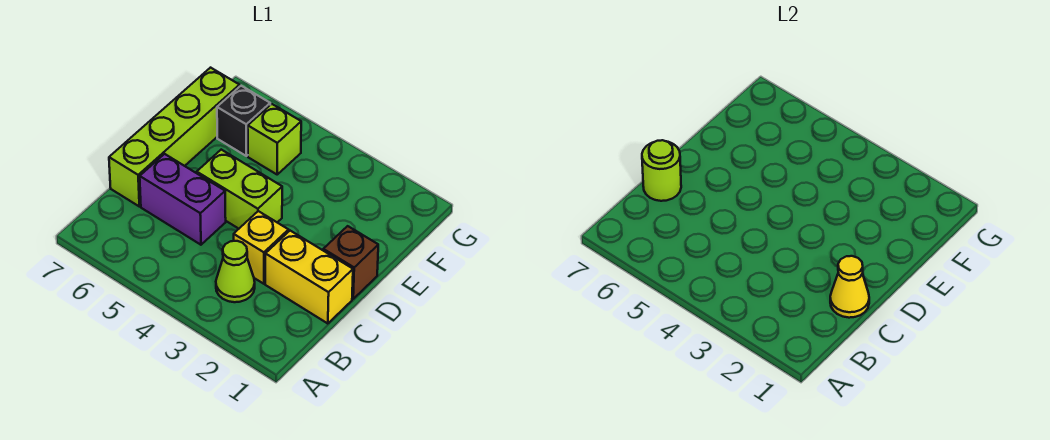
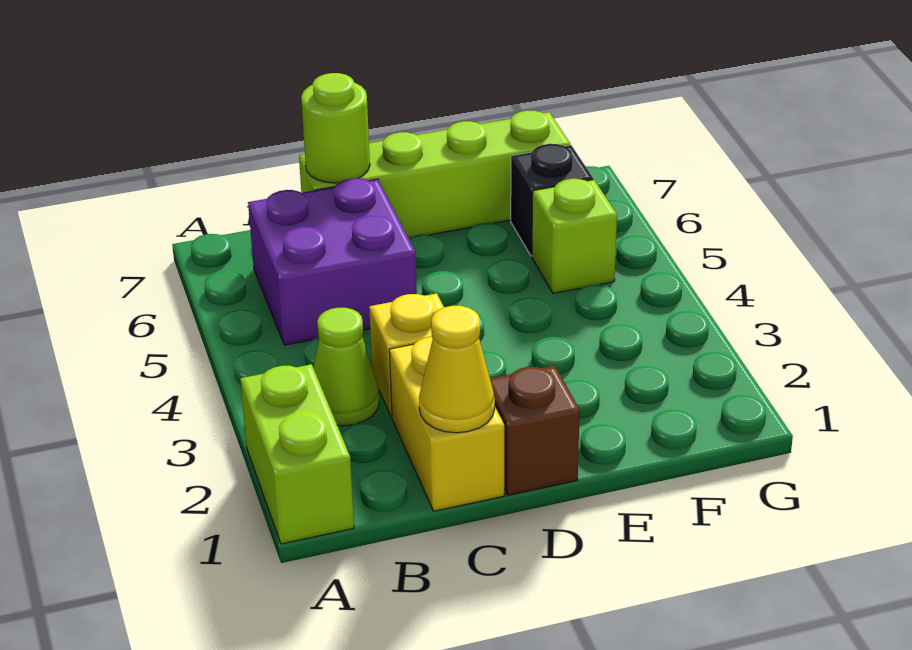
purple 1x2 brick [140,154,226,245] -> purple 2x2 brick [248,178,417,345]
lime 1x2 brick [197,150,282,229] -> lime 1x2 brick moved to [240,364,354,544]

